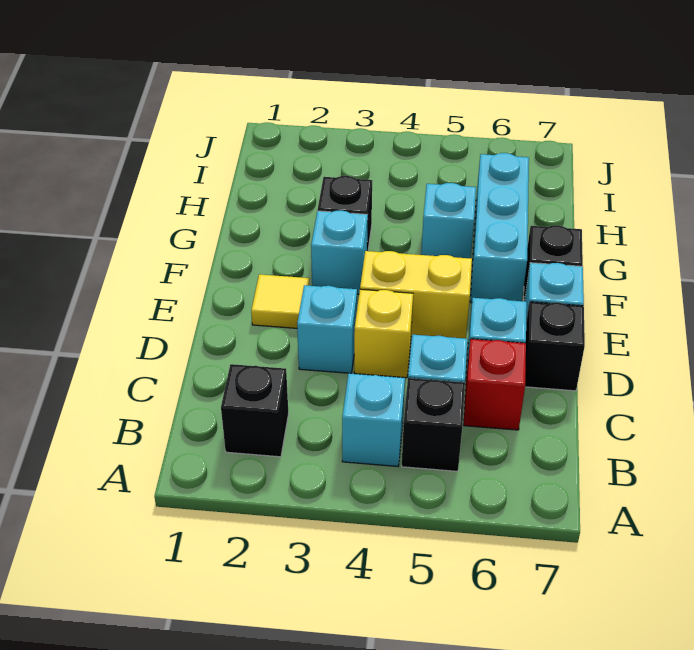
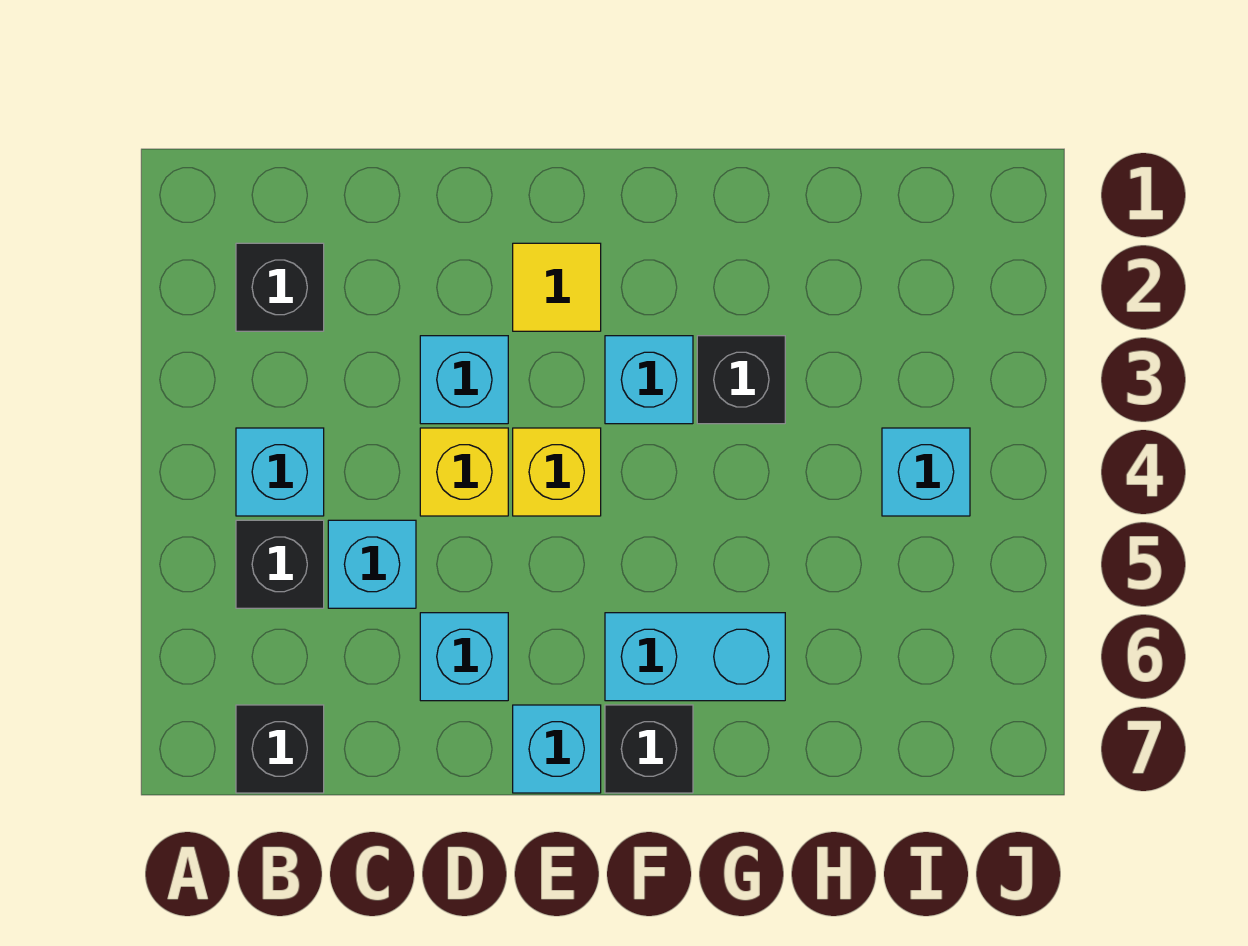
red 1x1 brick [464,339,526,430] -> none
black 1x1 brick [525,302,585,391] -> black 1x1 brick moved to [236,705,324,793]
yellow 1x2 brick [360,251,472,339] -> yellow 1x1 brick [513,428,601,516]
cyan 1x3 brick [470,153,529,303] -> cyan 1x2 brick [605,613,785,701]
cyan 1x1 brick [421,183,476,258] -> cyan 1x1 brick moved to [882,428,970,516]

